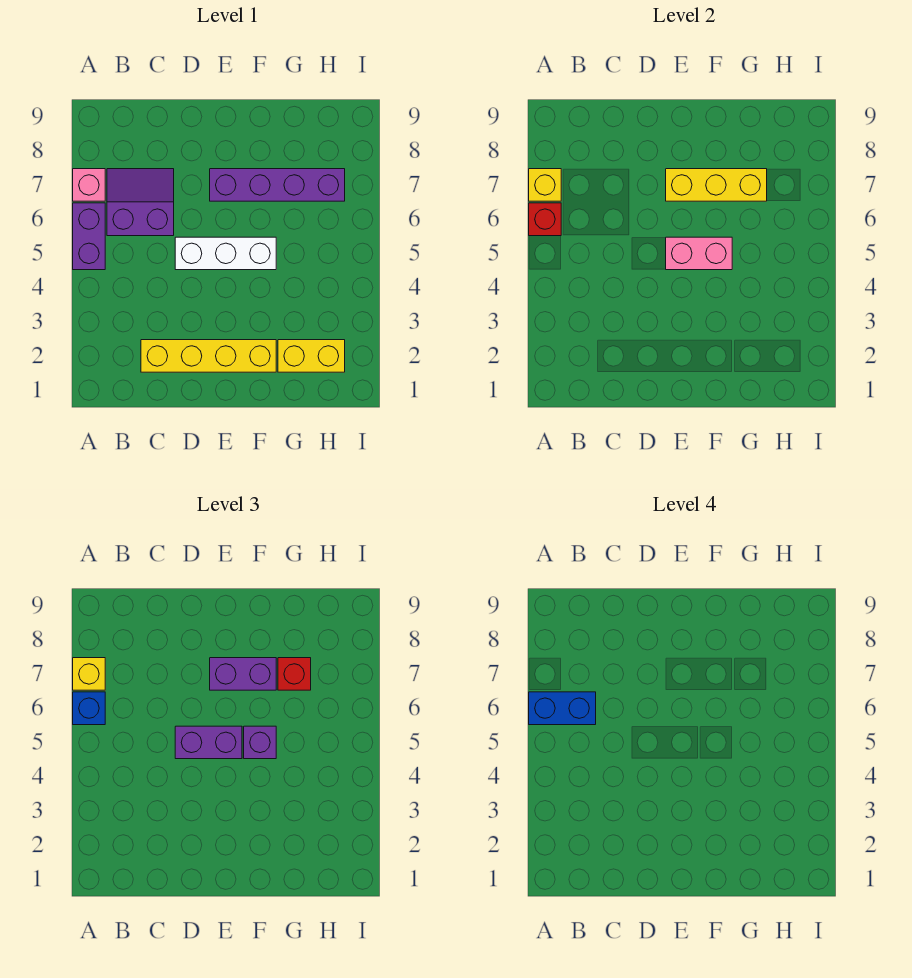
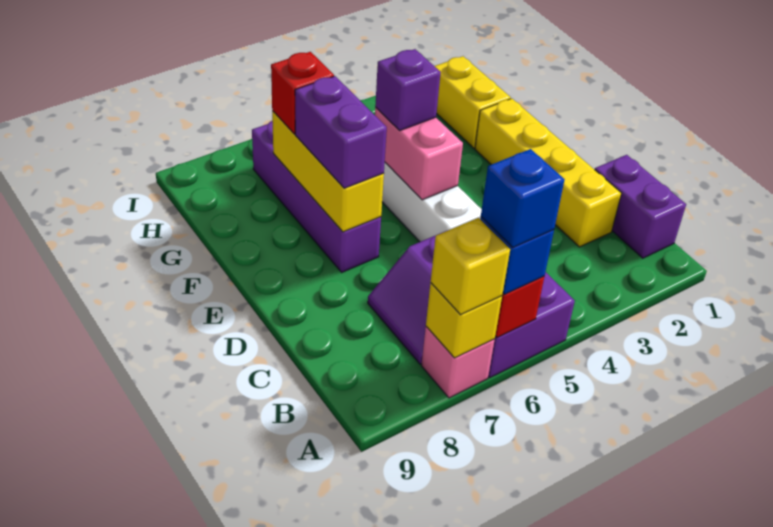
blue 1x2 brick [529,692,596,725] -> blue 1x1 brick [481,149,565,247]
purple 1x2 brick [175,726,242,759] -> purple 1x2 brick moved to [595,155,686,258]

